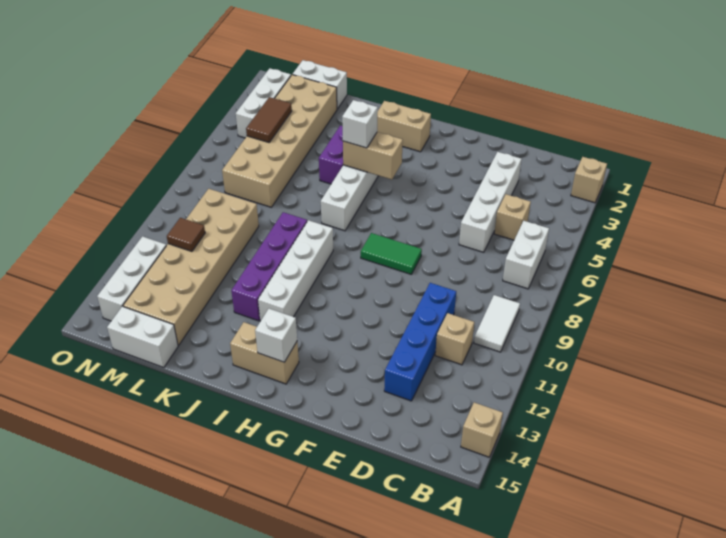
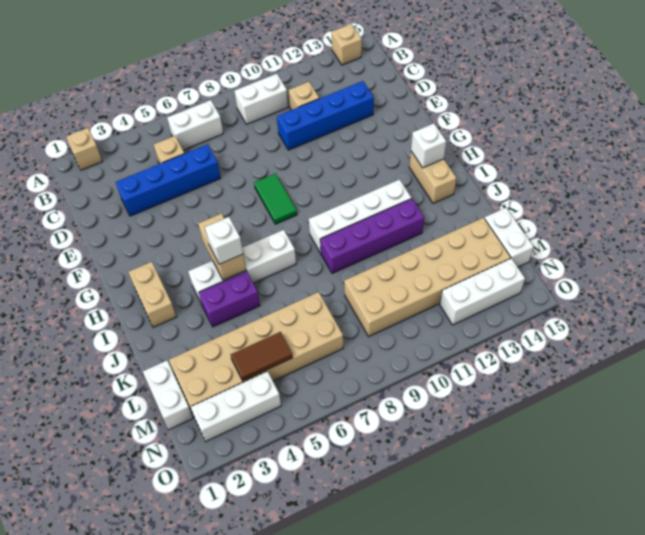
white 1x2 tile [474,295,520,352] -> white 1x2 brick [234,74,288,124]
white 1x4 brick [459,152,521,252] -> blue 1x4 brick [116,144,221,216]
brown 1x1 tile [167,218,205,251] -> none

